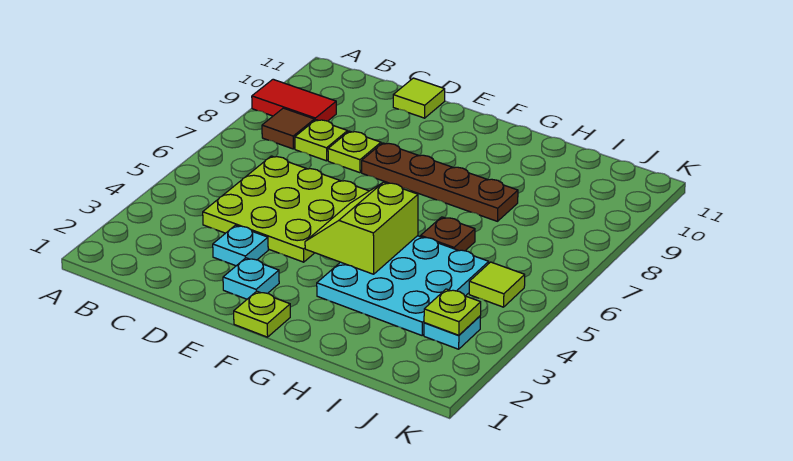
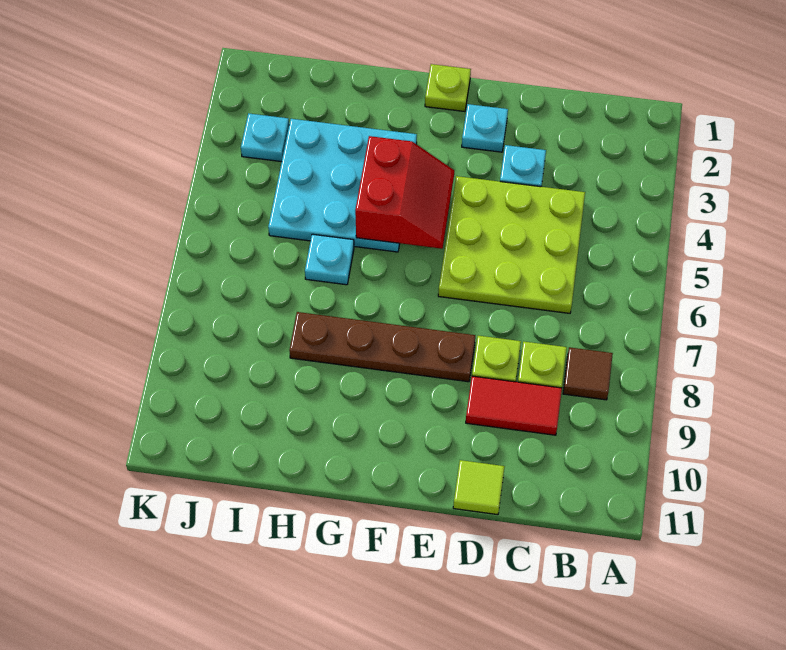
red 1x2 tile [252,79,336,121] -> red 1x2 tile moved to [466,376,562,435]
lime 2x2 slope [305,182,418,274] -> red 2x2 slope [355,136,454,249]
brown 1x1 plate [421,217,475,251] -> cyan 1x1 plate [305,234,354,285]
lime 1x1 plate [424,289,481,335] -> none
lime 1x1 tile [469,262,525,307] -> none

